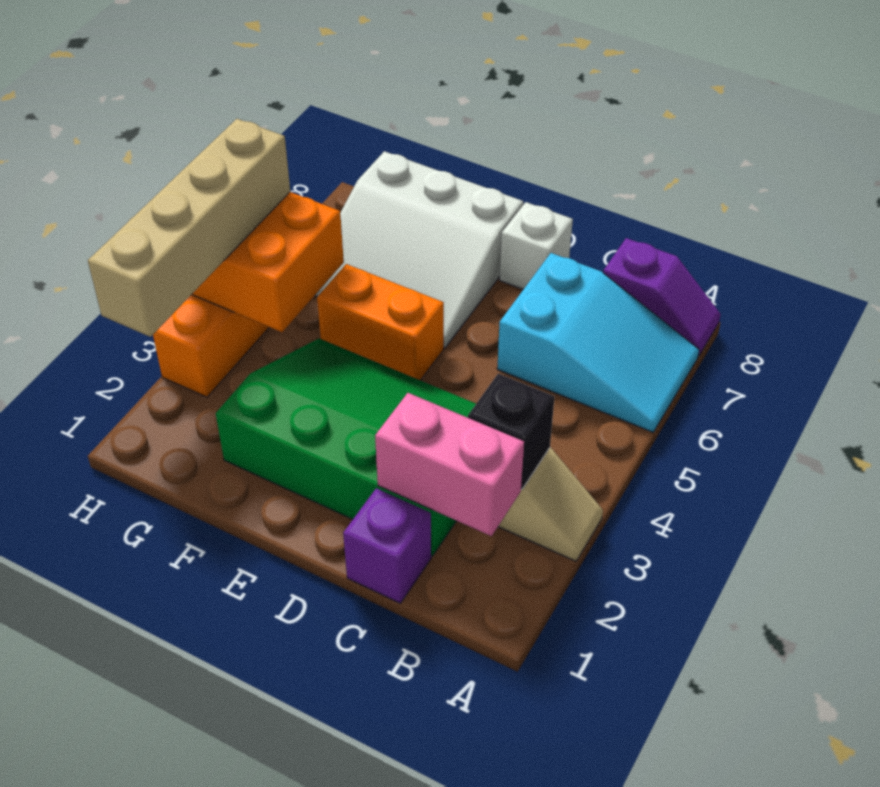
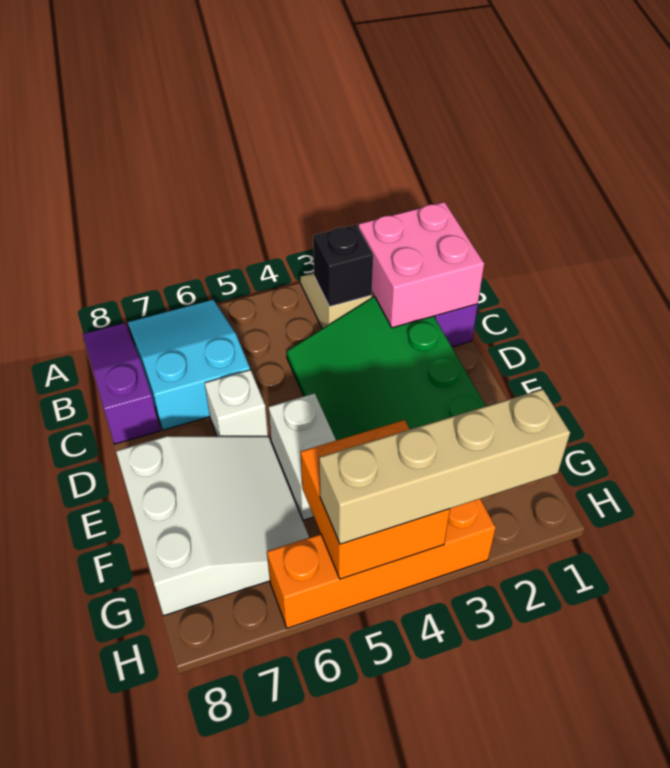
purple 1x2 slope [603,238,721,356] -> purple 1x3 slope [83,323,160,444]
pink 1x2 brick [375,393,524,536] -> pink 2x2 brick [359,202,484,328]
white 1x1 brick [500,202,573,289] -> white 1x1 brick moved to [205,370,268,436]
orange 1x2 brick [317,264,444,380] -> white 1x2 brick [269,393,336,520]

